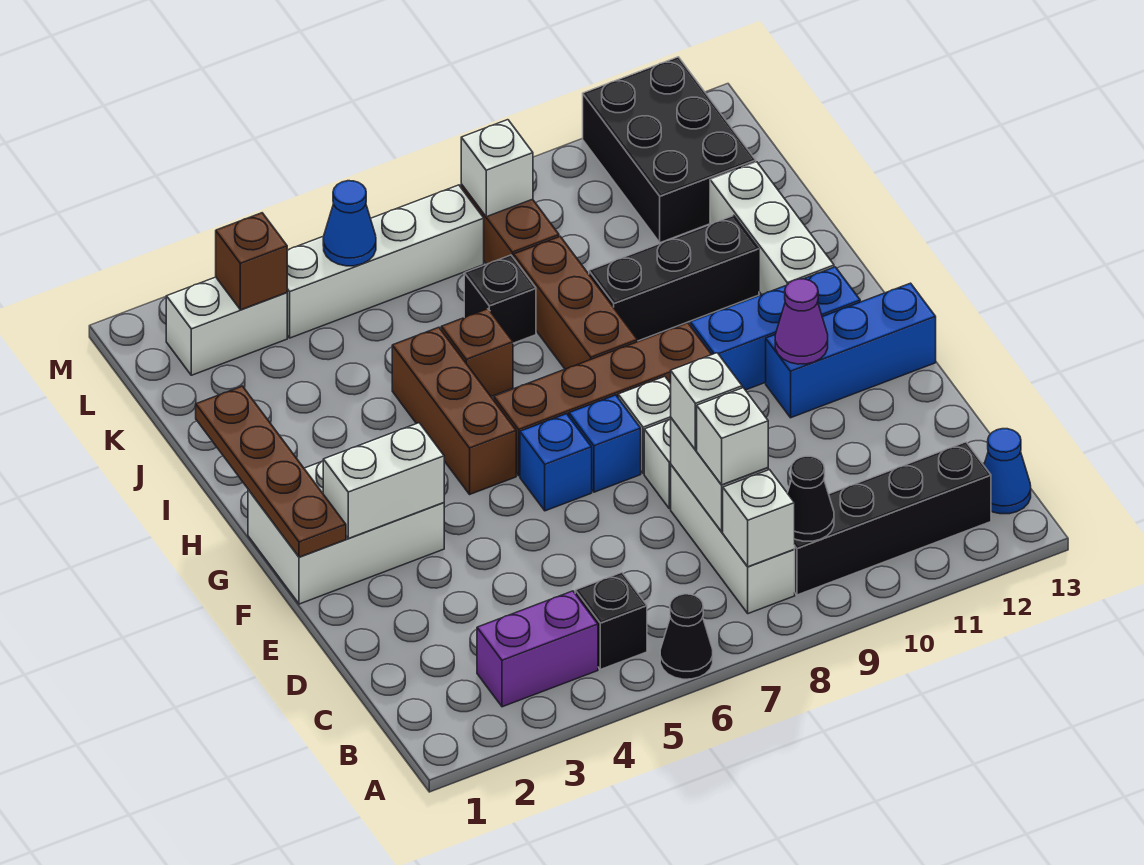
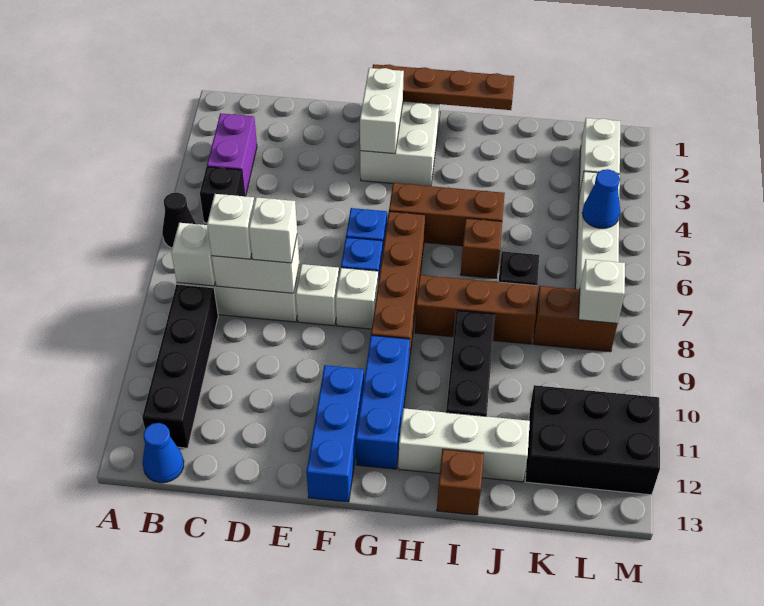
black 1x1 cone [788,456,834,541] -> none
purple 1x1 cone [775,279,828,364] -> none
brown 1x1 brick [216,213,287,310] -> brown 1x1 brick moved to [437,449,484,515]

